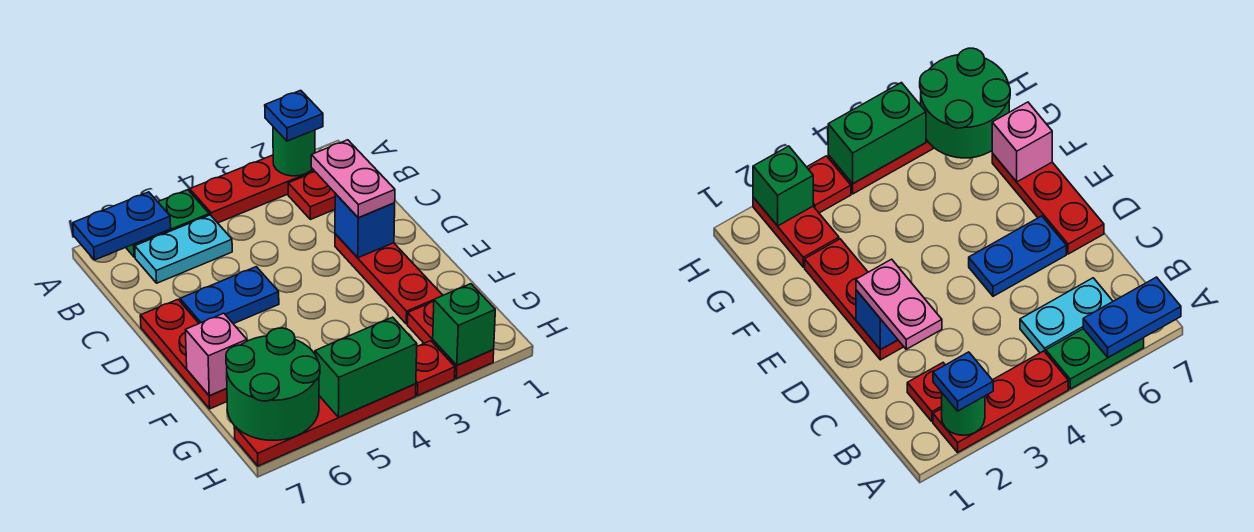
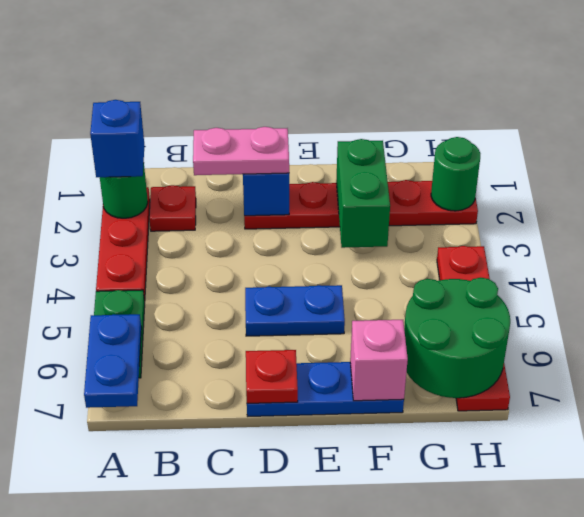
blue 1x1 plate [265,90,323,141] -> blue 1x1 brick [90,100,144,177]
cyan 1x2 plate [135,215,232,283] -> none
blue 1x2 plate [180,267,279,324] -> blue 1x2 plate turned to [245,285,345,336]
red 1x3 plate [140,299,227,409] -> blue 1x3 plate [247,362,404,416]
green 1x1 brick [433,284,495,365] -> green 1x1 round brick [431,137,480,211]
red 1x1 plate [416,341,455,396] -> red 1x1 plate moved to [246,350,298,403]
green 1x2 brick [315,317,417,417] -> green 1x2 brick moved to [336,139,390,248]

